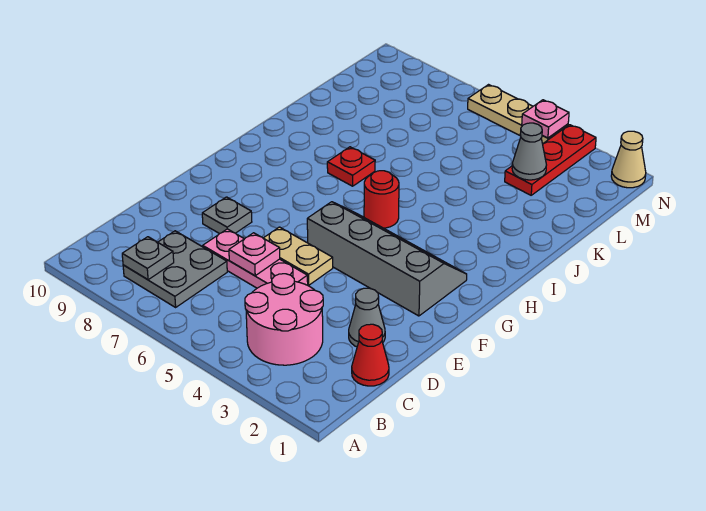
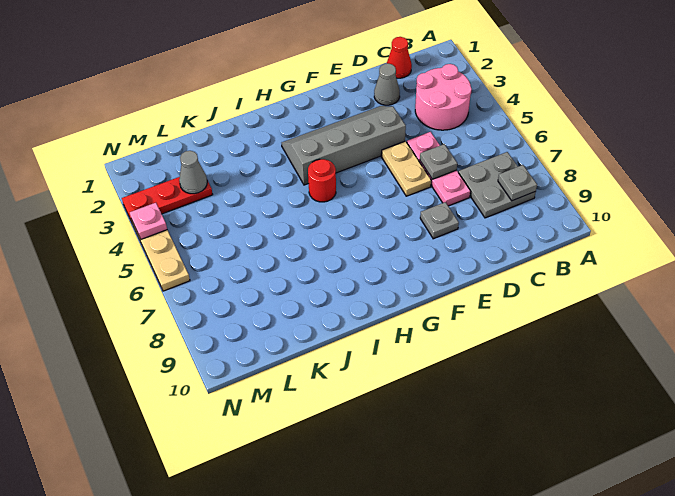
pink 1x1 plate [229,233,280,276] -> grey 1x1 plate [420,144,457,179]
grey 2x4 slope [307,202,467,316] -> grey 2x4 slope turned to [282,106,406,185]
red 1x1 plate [327,147,375,186] -> none
tan 1x1 cone [611,131,646,188] -> none

